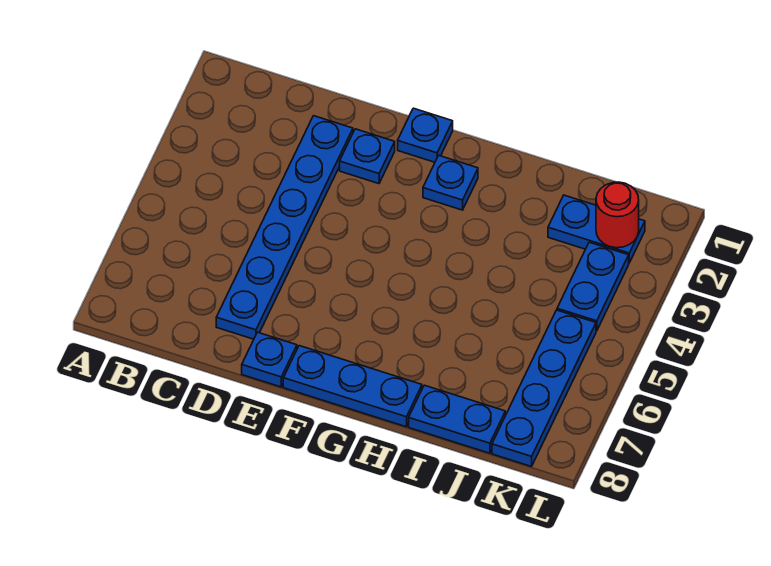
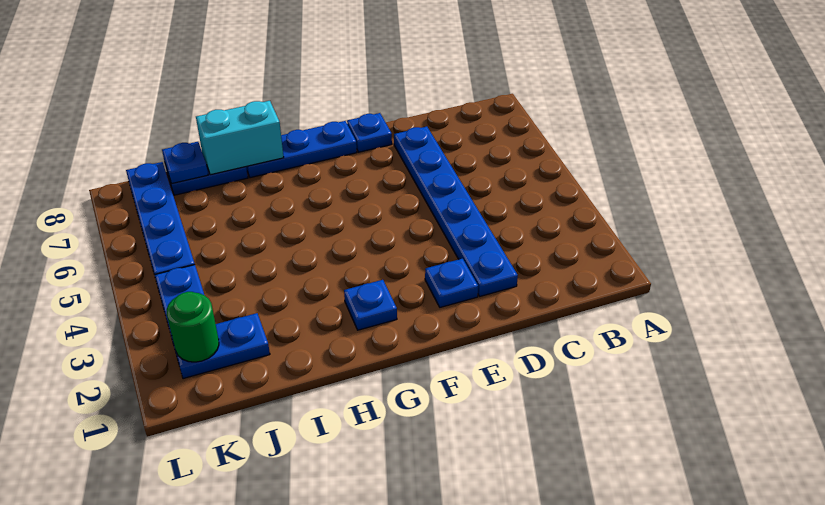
blue 1x1 plate [398,108,453,162] -> blue 1x1 plate moved to [162,142,208,184]
none -> cyan 1x2 brick [196,101,284,175]
red 1x1 round brick [596,182,639,248] -> green 1x1 round brick [167,292,219,362]

